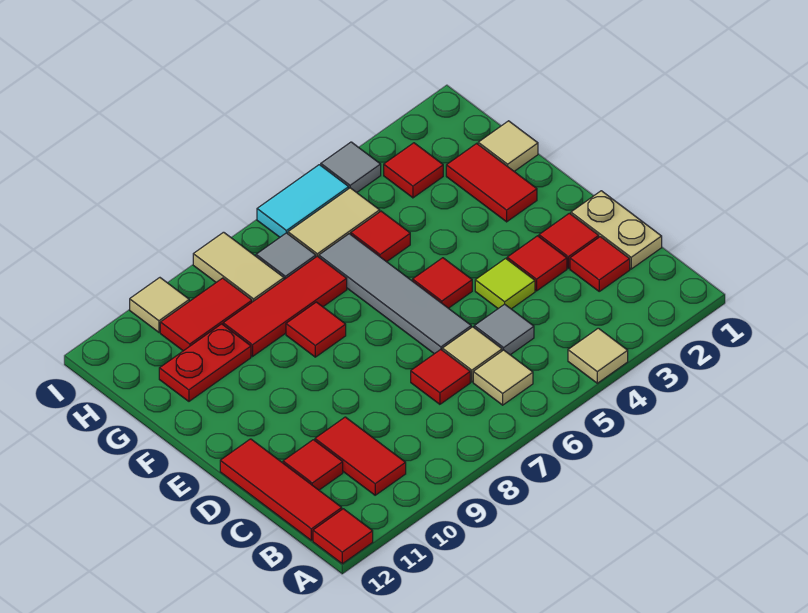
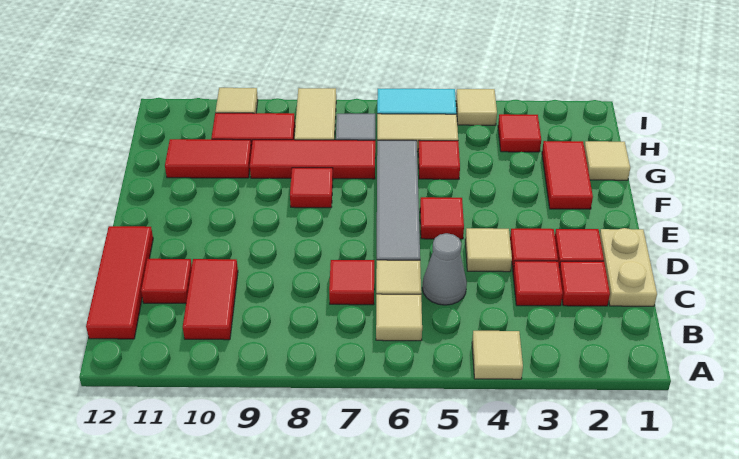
red 1x1 tile [313,509,373,564] -> red 1x1 tile moved to [513,261,563,306]
grey 1x1 tile [474,304,534,355] -> grey 1x1 cone [422,233,467,305]
lime 1x1 tile [475,258,535,309] -> tan 1x1 tile [465,228,512,272]
red 1x2 plate [159,324,251,401] -> red 1x2 tile [165,139,252,178]
grey 1x1 tile [321,142,381,192] -> tan 1x1 tile [456,89,497,125]

